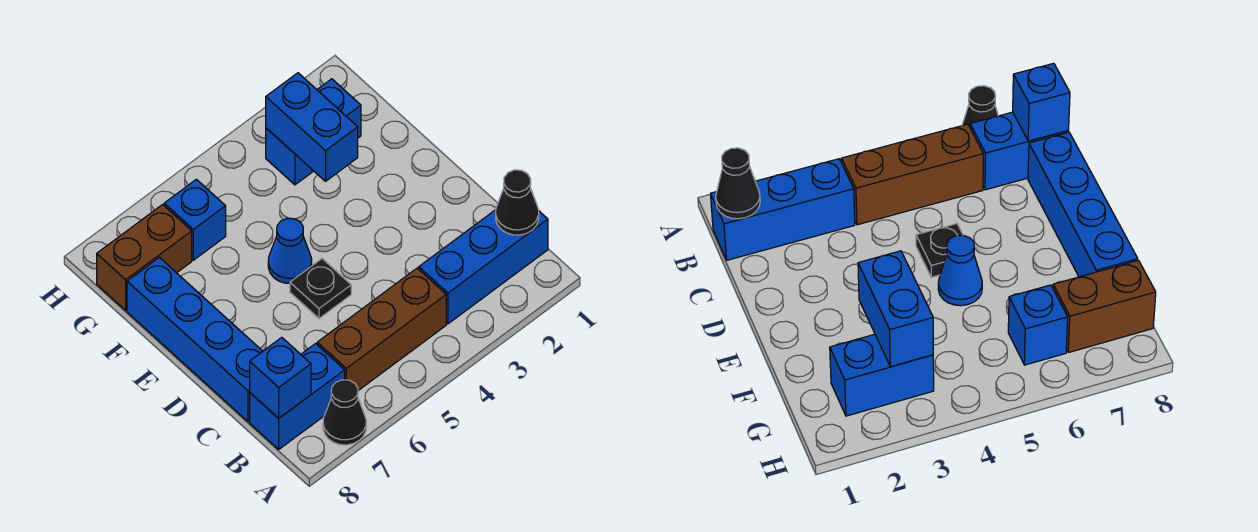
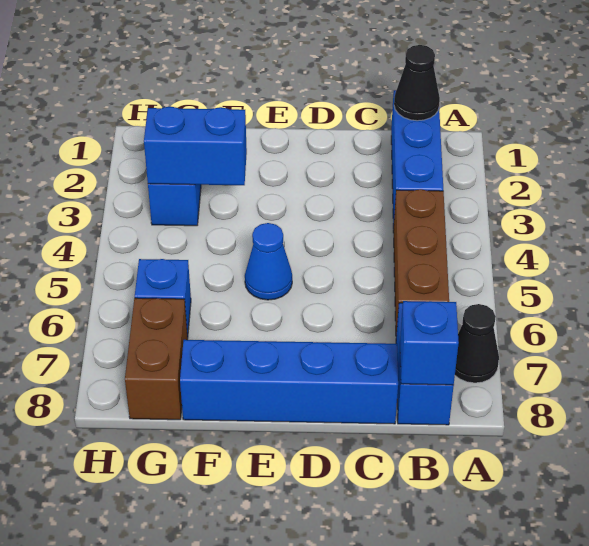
black 1x1 plate [290,259,351,318] -> none

